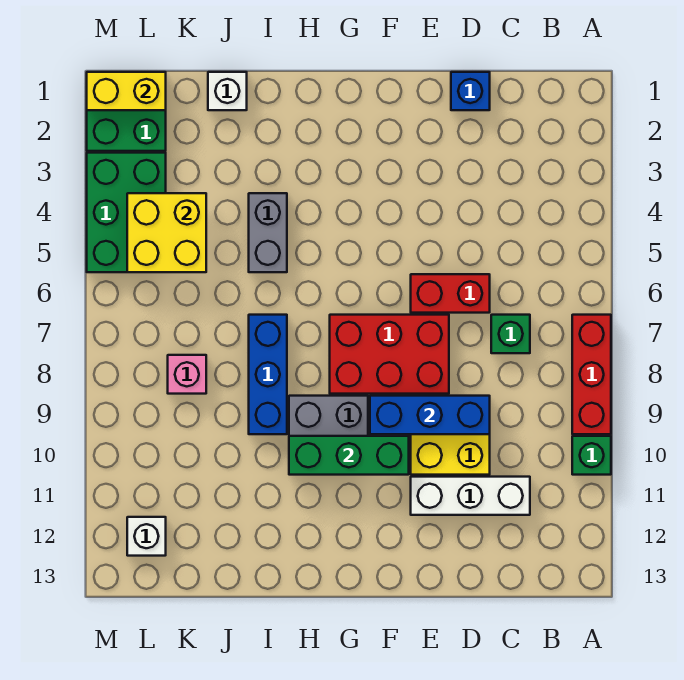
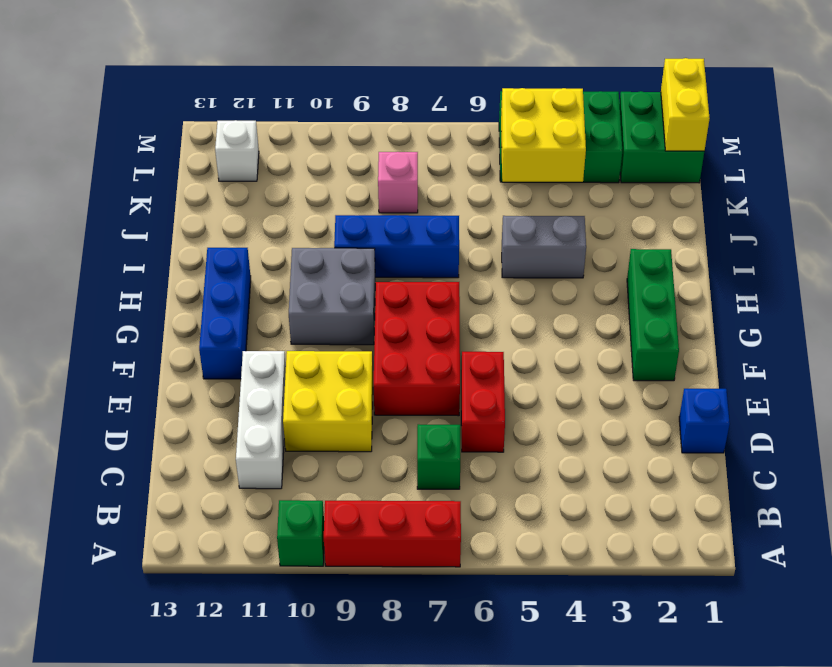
blue 1x3 brick [370,396,490,434] -> blue 1x3 brick moved to [199,248,251,379]
green 1x3 brick [289,436,409,475] -> green 1x3 brick moved to [627,249,679,381]
white 1x1 brick [208,72,247,110] -> none

